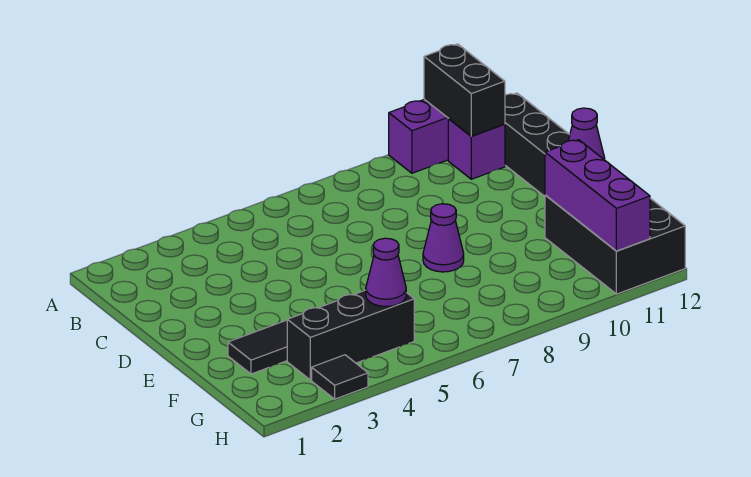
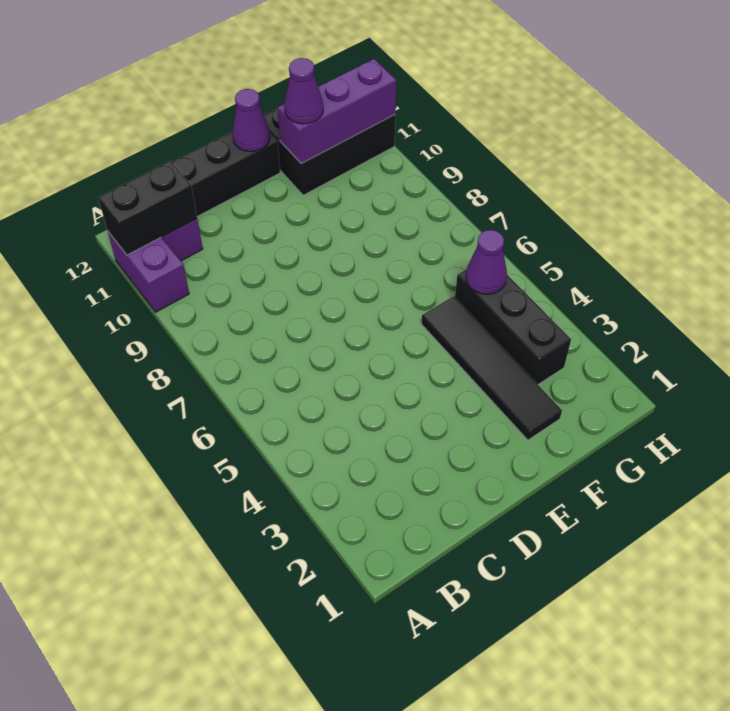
purple 1x1 cone [423,204,464,272] -> purple 1x1 cone moved to [284,58,323,124]
black 1x1 tile [312,355,368,399] -> none

